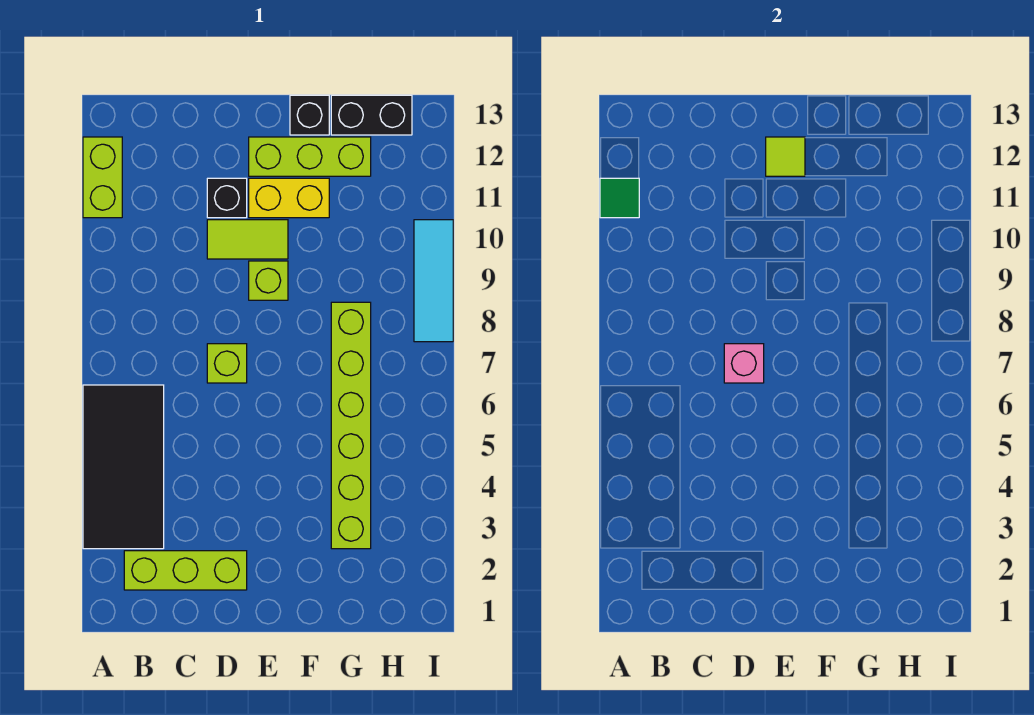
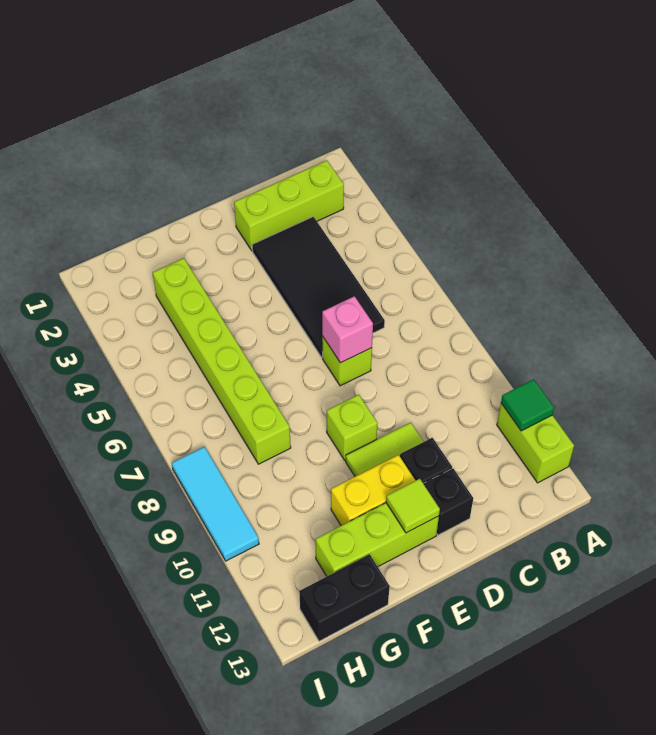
black 2x4 tile [83,385,164,549] -> black 2x4 tile moved to [252,217,385,358]
black 1x1 brick [290,95,329,135] -> black 1x1 brick moved to [423,469,473,535]

